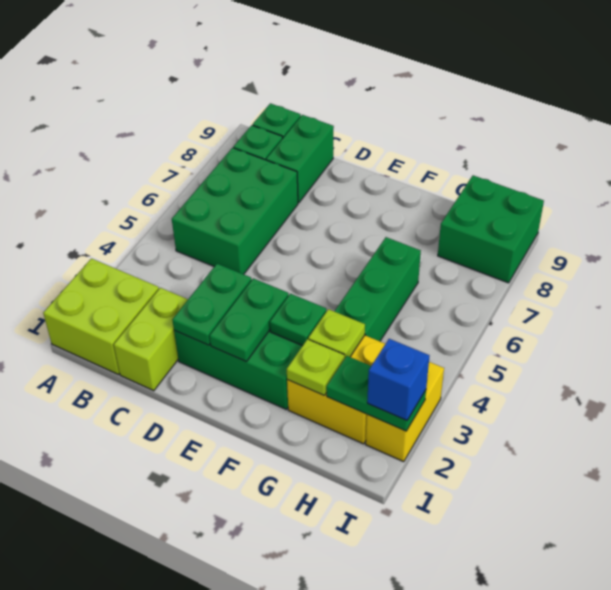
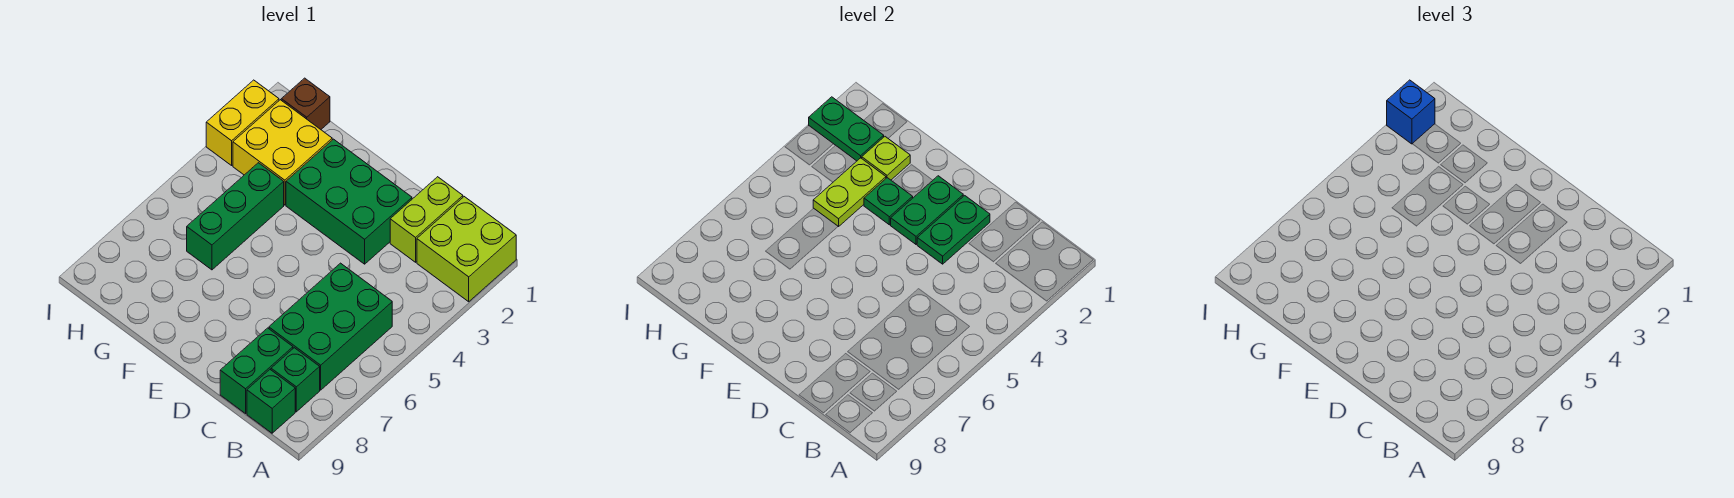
lime 1x1 plate [308,309,365,357] -> lime 1x2 plate [813,158,886,227]
none -> brown 1x1 brick [281,78,330,129]
green 2x2 brick [438,175,544,283] -> none

